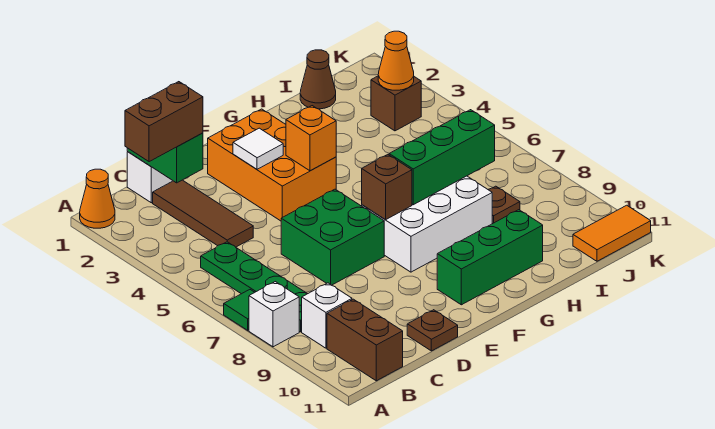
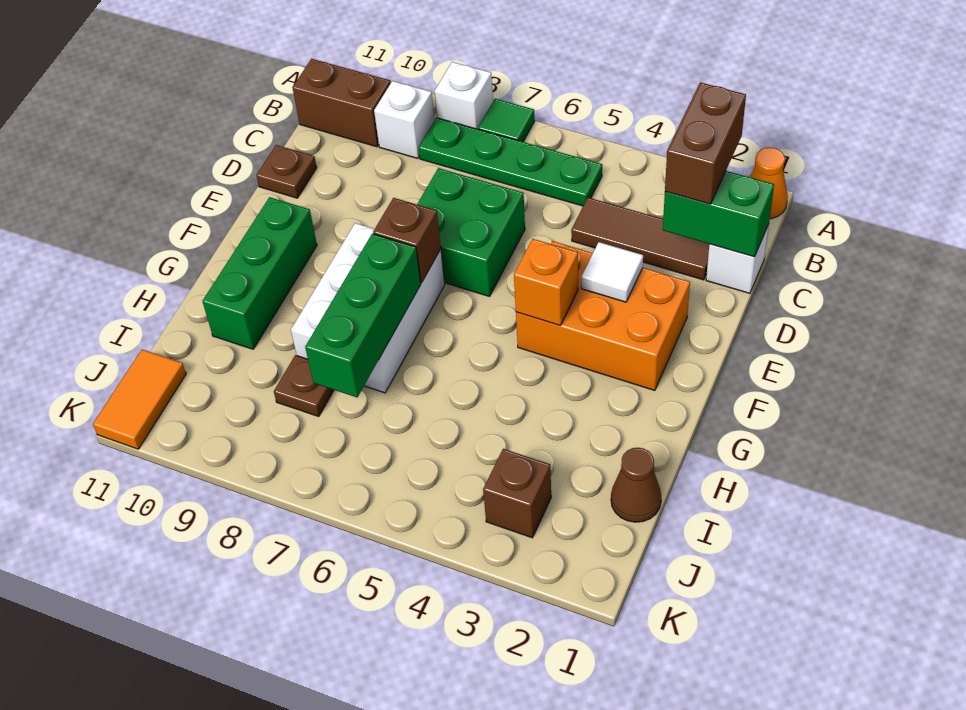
orange 1x1 cone [378,31,414,90] -> none

